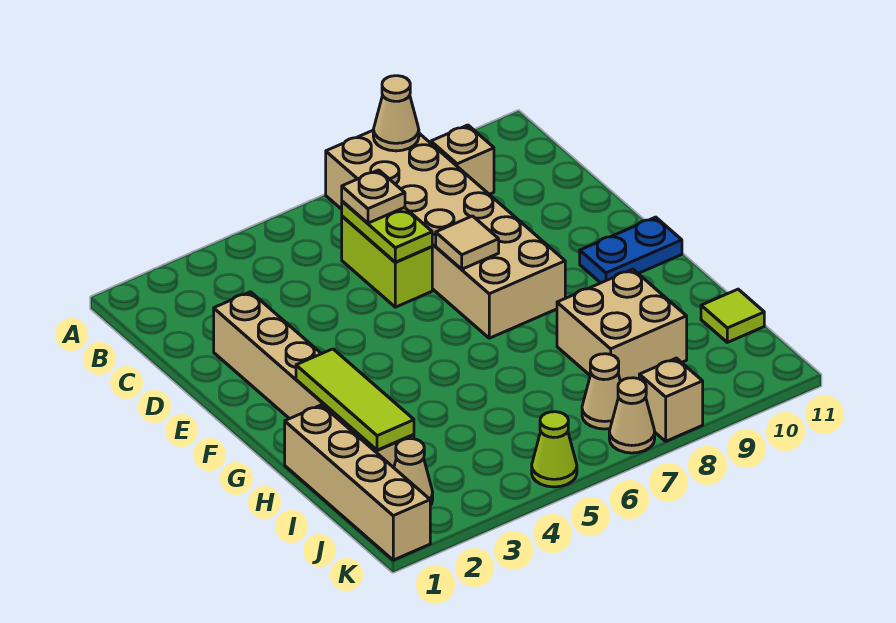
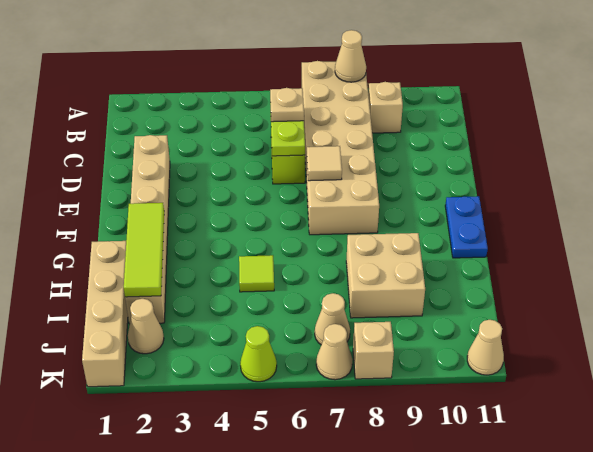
blue 1x2 plate [580,217,682,283] -> blue 1x2 plate turned to [445,196,488,258]
lime 1x1 tile [701,289,764,342] -> lime 1x1 tile moved to [239,255,274,292]
none -> tan 1x1 cone [467,320,504,375]

